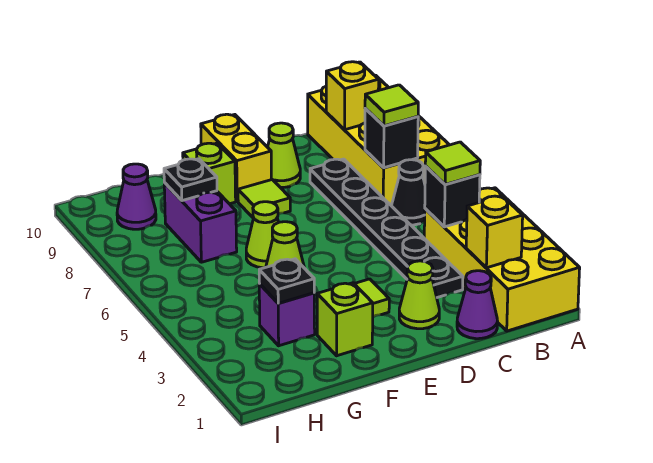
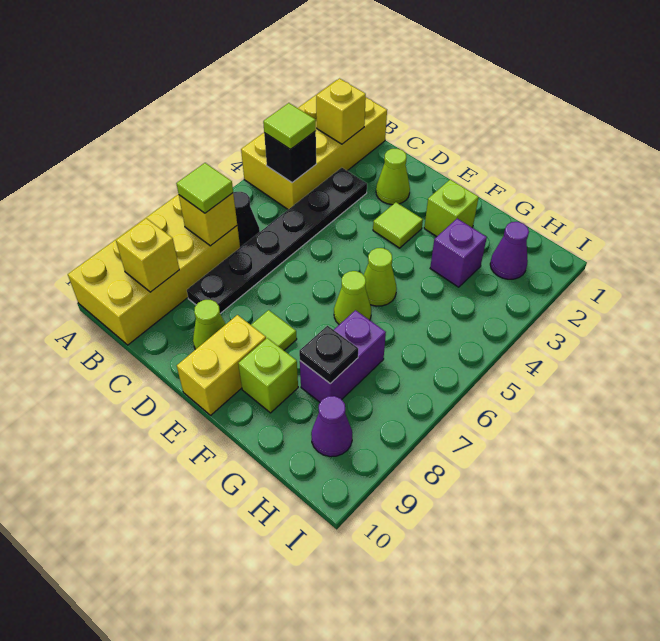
black 1x1 brick [365,109,418,168] -> yellow 1x1 brick [179,193,237,246]
purple 1x1 cone [457,271,498,339] -> purple 1x1 cone moved to [490,222,529,279]
black 1x1 plate [259,259,314,303] -> none

